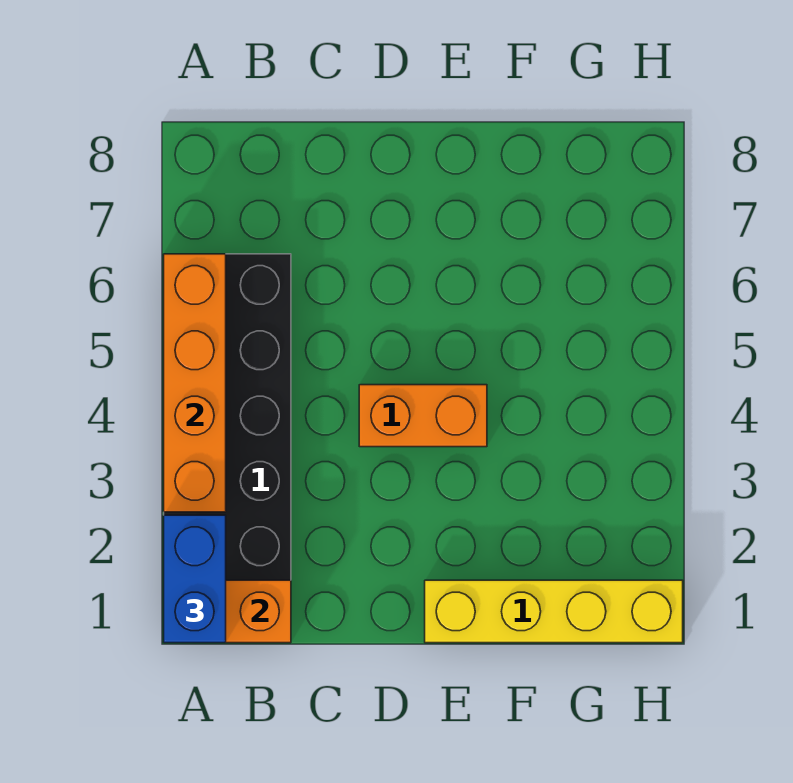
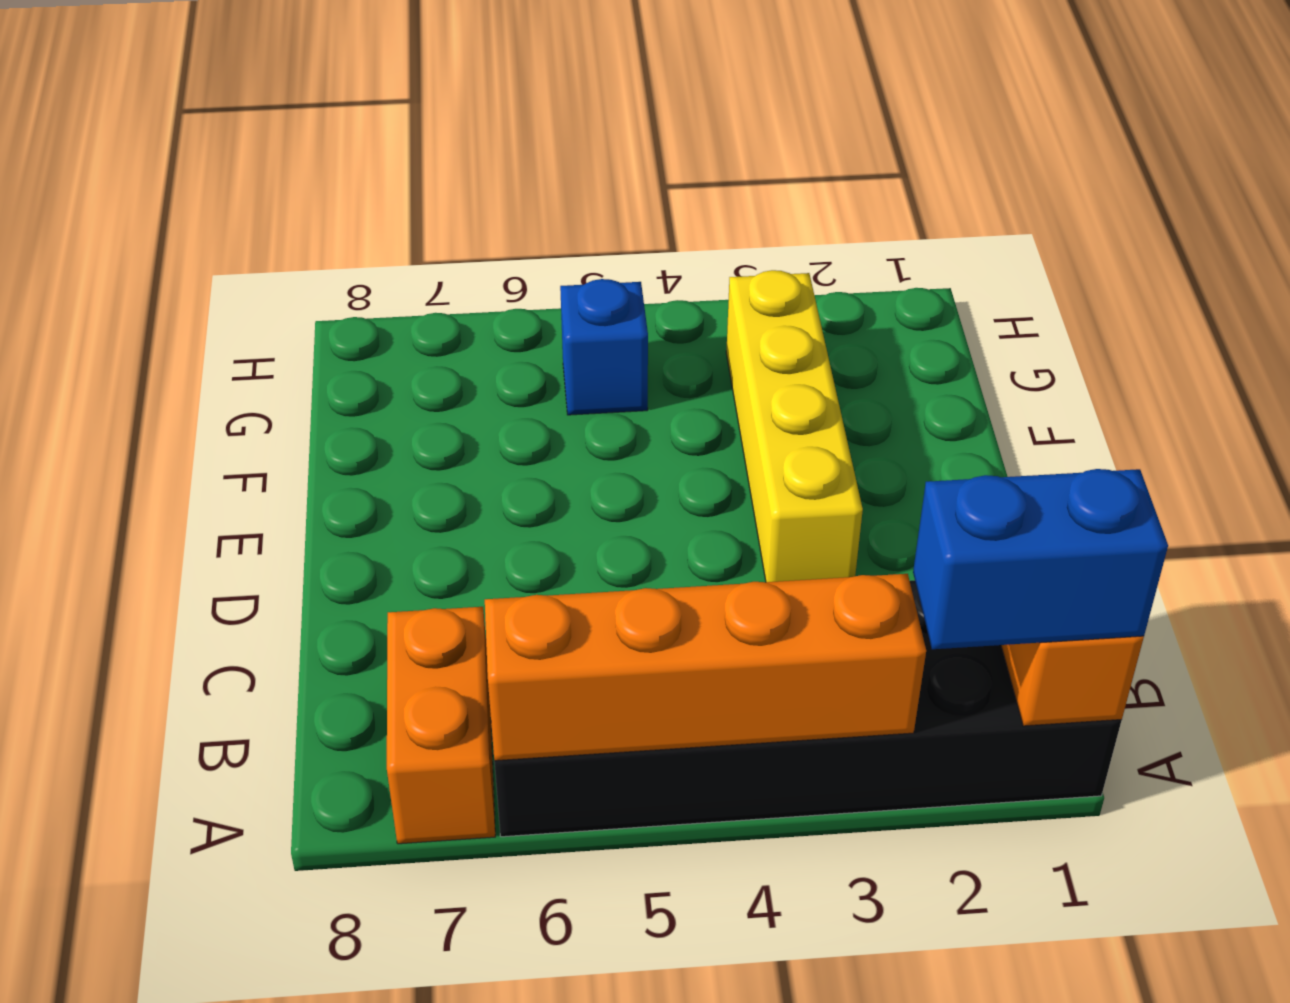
orange 1x2 brick [359,385,487,447] -> orange 1x2 brick moved to [387,607,495,844]
yellow 1x4 brick [425,580,683,643] -> yellow 1x4 brick moved to [726,270,863,582]
none -> blue 1x1 brick [560,279,648,415]

